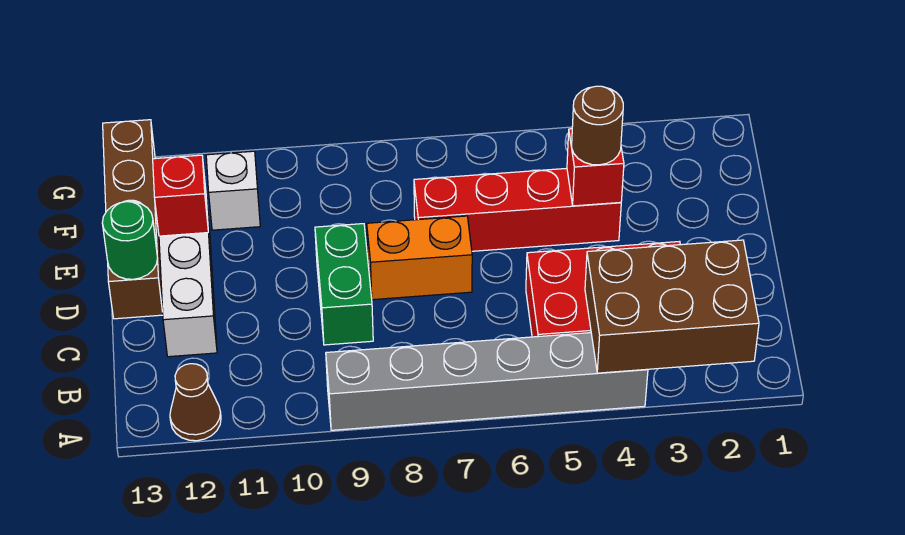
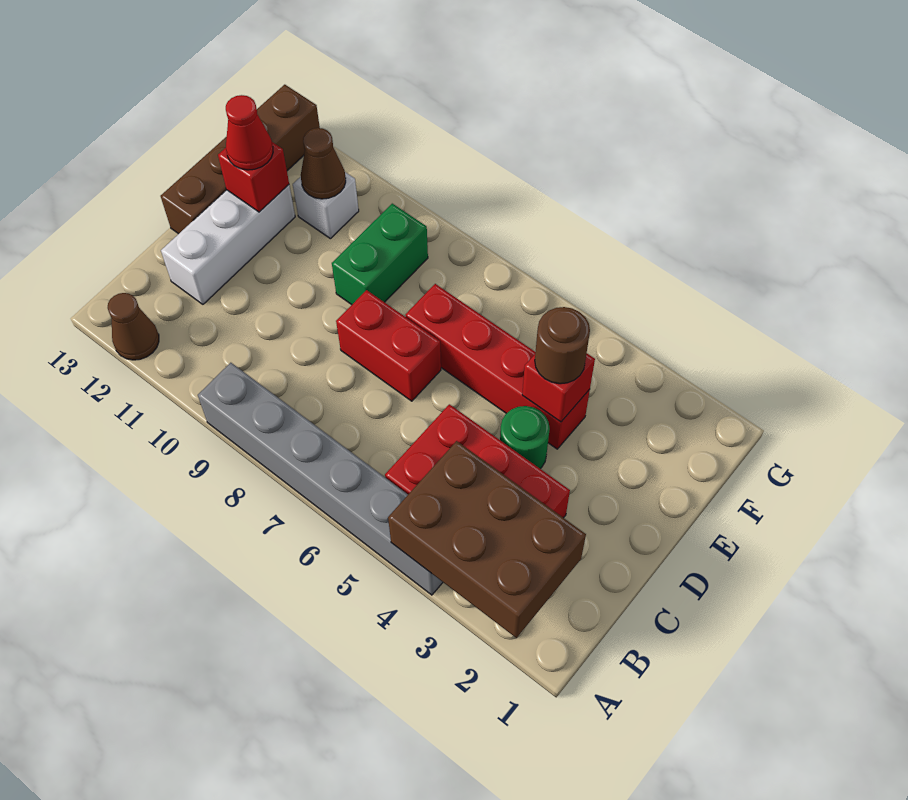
green 1x2 brick [315,224,373,345] -> green 1x2 brick moved to [332,204,428,305]
orange 1x2 brick [367,216,472,300] -> red 1x2 brick [336,290,441,401]
green 1x1 round brick [102,201,157,279] -> green 1x1 round brick moved to [500,406,550,469]
none -> red 1x1 cone [226,95,273,170]
none -> brown 1x1 cone [301,128,346,199]

